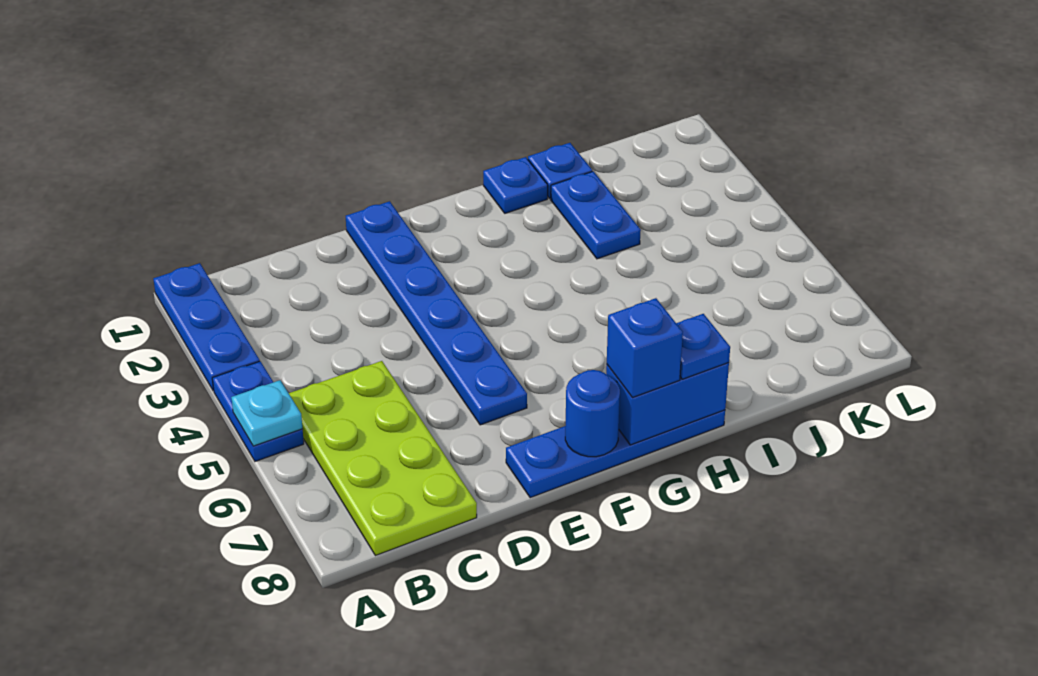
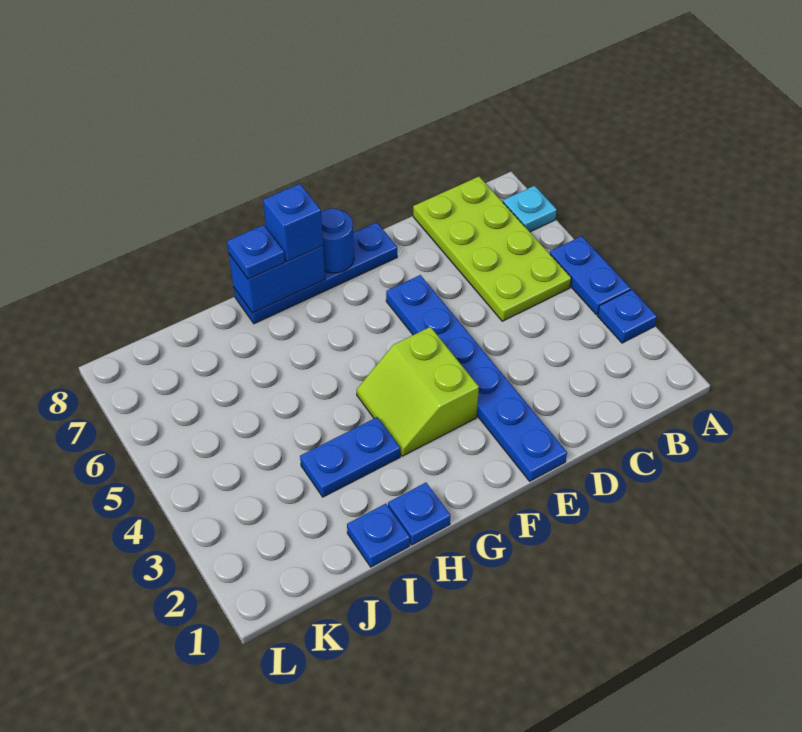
blue 1x3 plate [153,263,260,391] -> blue 1x1 plate [598,290,657,343]
cyan 1x1 plate [231,380,303,446] -> cyan 1x1 plate moved to [503,186,557,232]
none -> lime 2x2 slope [357,327,479,456]
blue 1x2 plate [551,171,641,259] -> blue 1x2 plate turned to [300,417,400,497]

